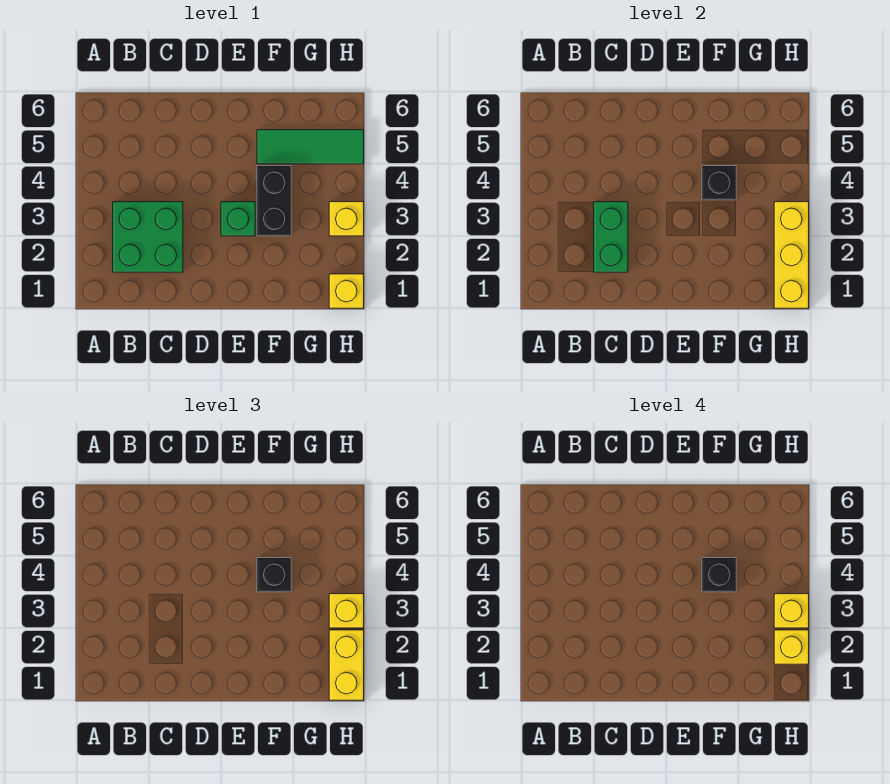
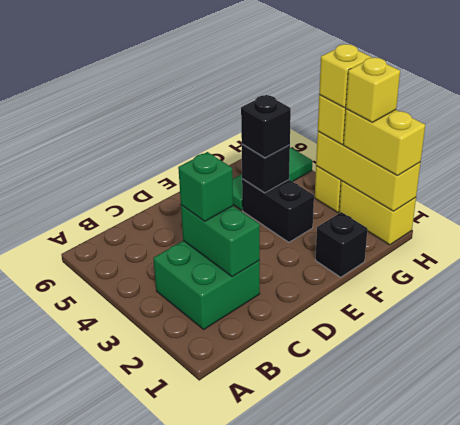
green 1x1 brick [221,202,255,236] -> green 1x1 brick moved to [178,152,233,221]
black 1x1 brick [702,558,736,592] -> black 1x1 brick moved to [315,212,367,277]
yellow 1x1 brick [329,274,364,308] -> yellow 1x2 brick [339,181,416,245]

